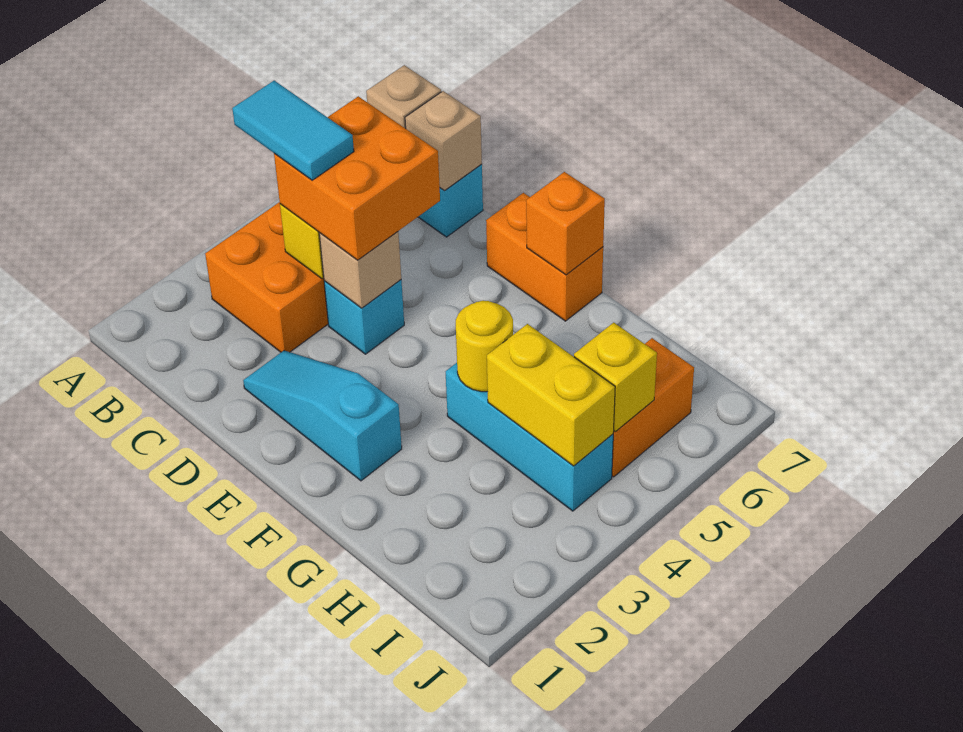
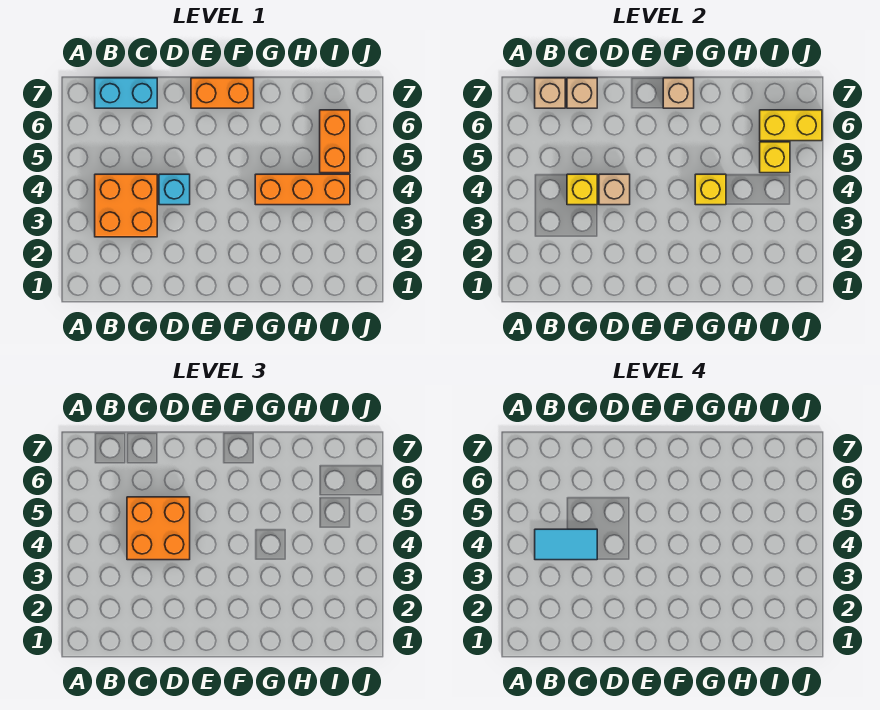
cyan 1x3 slope [243,351,402,481] -> none
orange 1x1 brick [526,172,605,275] -> tan 1x1 brick [663,78,694,108]
cyan 1x3 brick [446,363,613,511] -> orange 1x3 brick [255,174,350,205]
yellow 1x1 round brick [456,301,513,392] -> yellow 1x1 brick [695,174,726,205]
yellow 1x2 brick [487,324,615,466] -> yellow 1x2 brick moved to [760,110,822,141]

